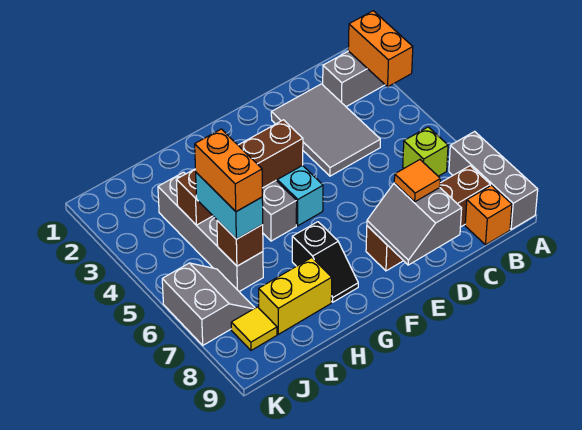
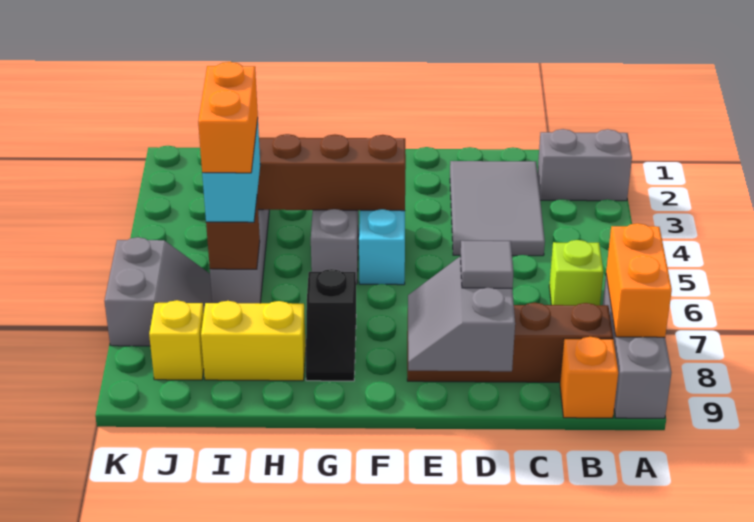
orange 1x2 brick [348,11,413,87] -> orange 1x2 brick moved to [606,223,672,337]
orange 1x1 tile [394,160,440,202] -> grey 1x1 tile [460,241,513,288]
yellow 1x1 tile [231,307,277,350] -> yellow 1x1 brick [149,300,204,380]

